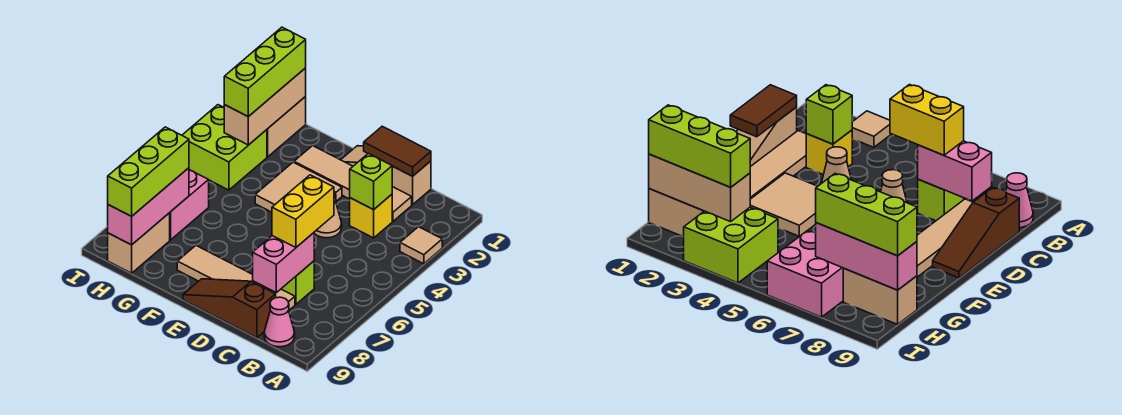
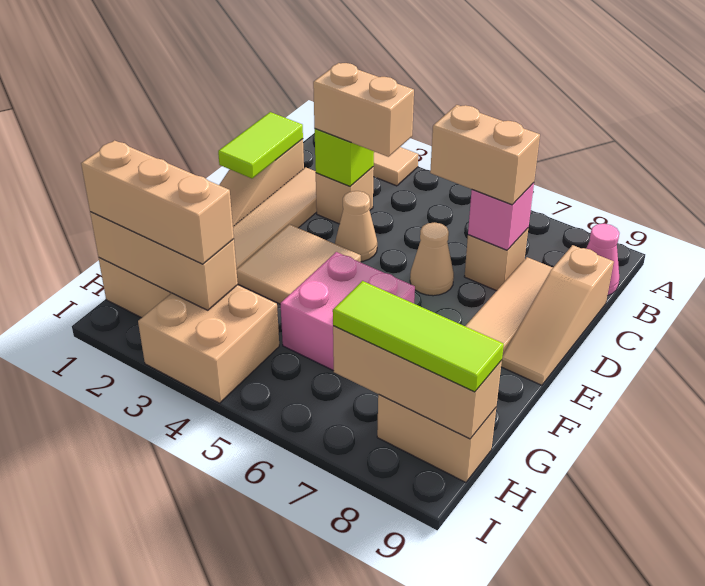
brown 1x2 tile [364,126,431,176] -> lime 1x2 tile [218,112,303,178]
yellow 1x1 brick [350,194,392,238] -> tan 1x1 brick [316,167,374,224]
none -> tan 1x2 brick [313,63,414,157]
yellow 1x2 brick [272,175,334,247] -> tan 1x2 brick [430,105,540,205]
lime 1x1 brick [282,261,314,304] -> tan 1x1 brick [464,228,528,291]
pink 1x2 brick [253,233,314,293] -> pink 1x1 brick [468,183,534,250]
brown 1x3 slope [183,279,276,338] -> tan 1x3 slope [501,245,614,385]
lime 1x3 brick [224,27,306,117] -> tan 1x3 brick [81,140,234,264]
lime 2x2 brick [182,105,267,190] -> tan 2x2 brick [138,285,279,403]
pink 2x2 brick [170,170,209,240] -> pink 2x2 brick moved to [280,252,415,371]
pink 1x3 brick [108,168,189,245] -> tan 1x3 brick [333,326,502,439]
lime 1x3 brick [108,127,189,216] -> lime 1x3 tile [333,281,504,392]

